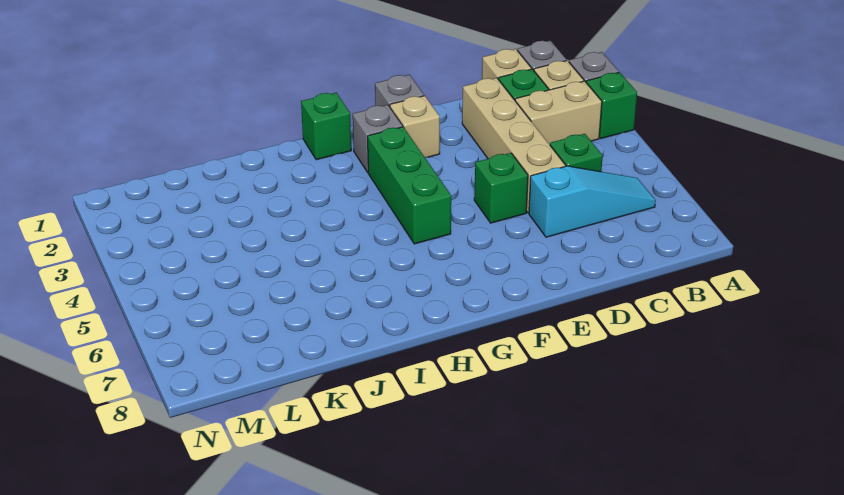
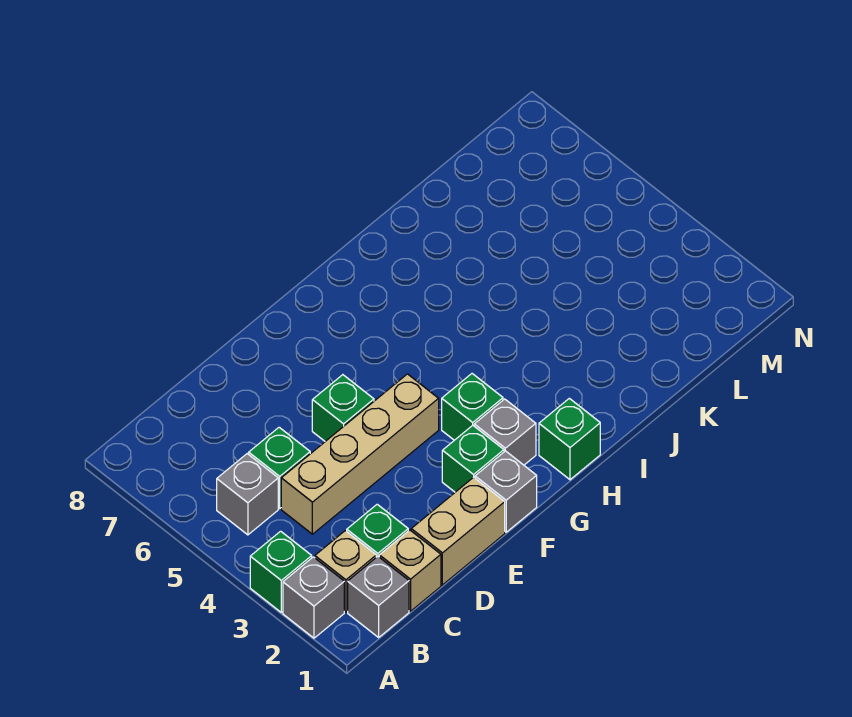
tan 1x2 brick [515,81,602,145] -> tan 1x2 brick moved to [411,477,505,585]
none -> grey 1x1 brick [217,454,278,535]
cyan 1x3 slope [529,166,656,237] -> none
tan 1x4 brick [462,78,566,213] -> tan 1x4 brick turned to [281,374,439,534]
tan 1x1 brick [390,96,440,158] -> green 1x1 brick [442,425,504,492]
green 1x3 brick [368,127,451,244] -> green 1x1 brick [442,374,503,440]

